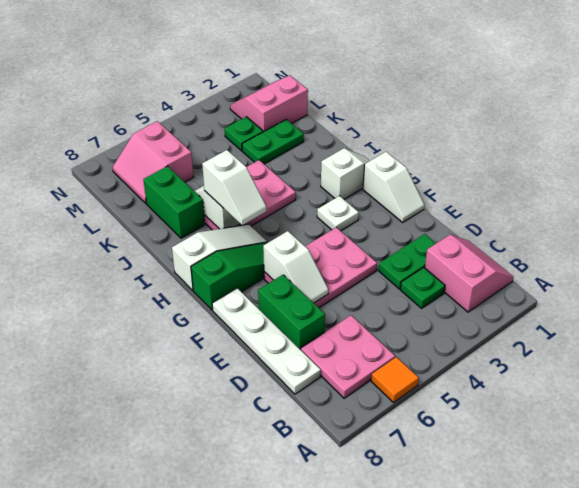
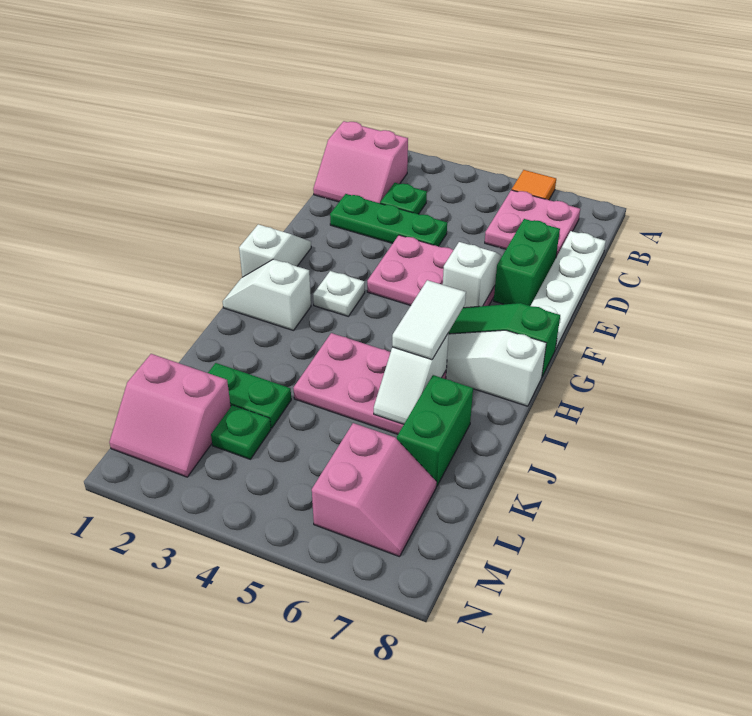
pink 2x2 slope [425,235,513,312] -> pink 2x2 slope turned to [313,121,408,203]
green 1x2 plate [379,234,436,289] -> green 1x3 plate [330,194,447,246]
white 1x2 slope [202,150,266,225] -> white 1x2 tile [392,280,466,360]

